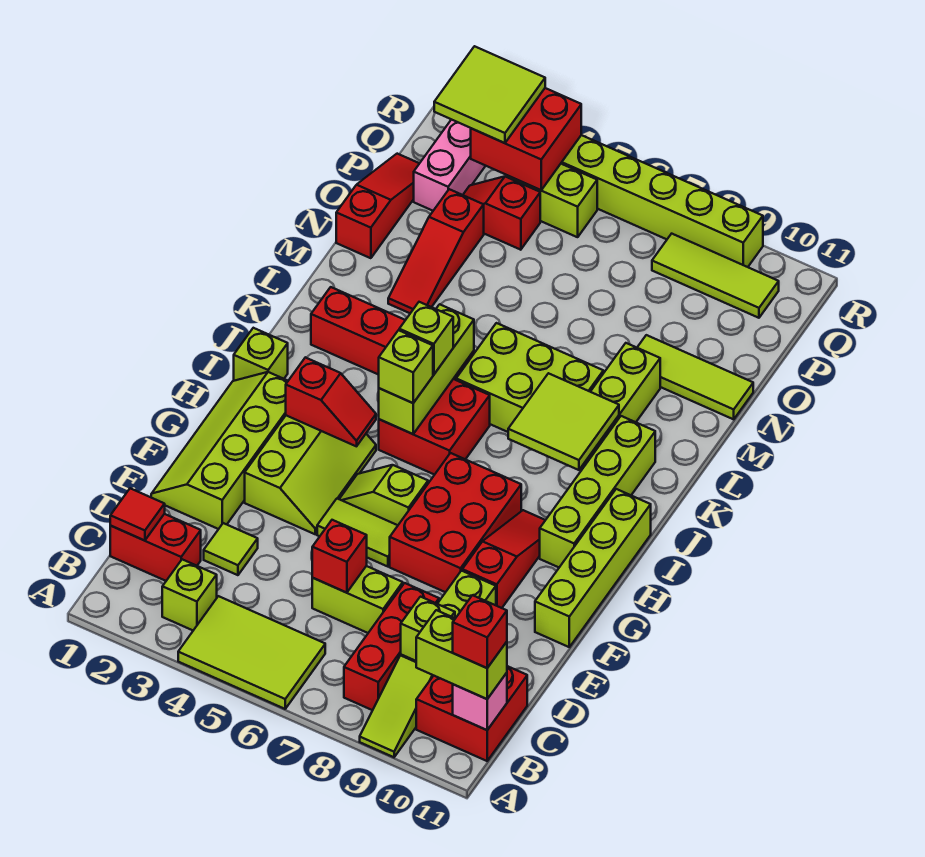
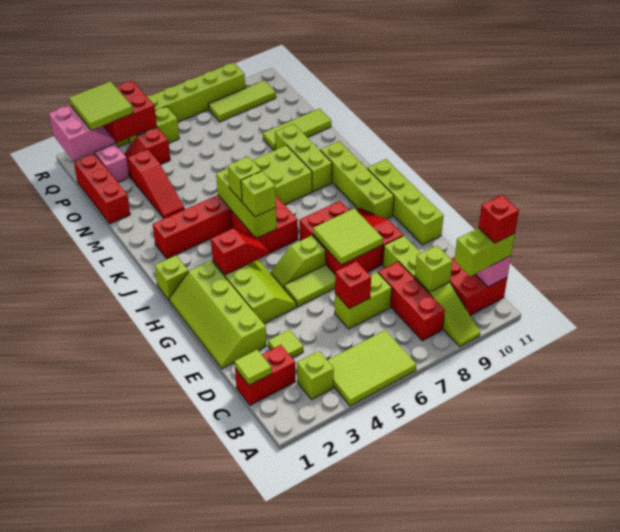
red 1x1 tile [110,488,165,541] -> lime 1x1 tile [235,350,272,385]
lime 2x2 tile [508,373,619,470] -> lime 2x2 tile moved to [313,208,383,265]
red 1x3 slope [336,154,419,258] -> red 1x3 brick [74,153,130,224]
none -> pink 2x2 slope [49,105,115,161]

